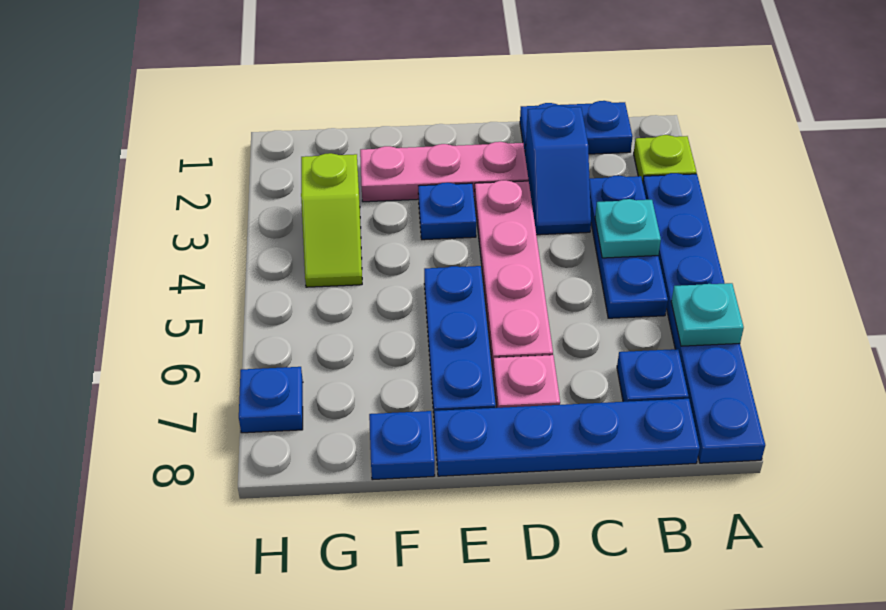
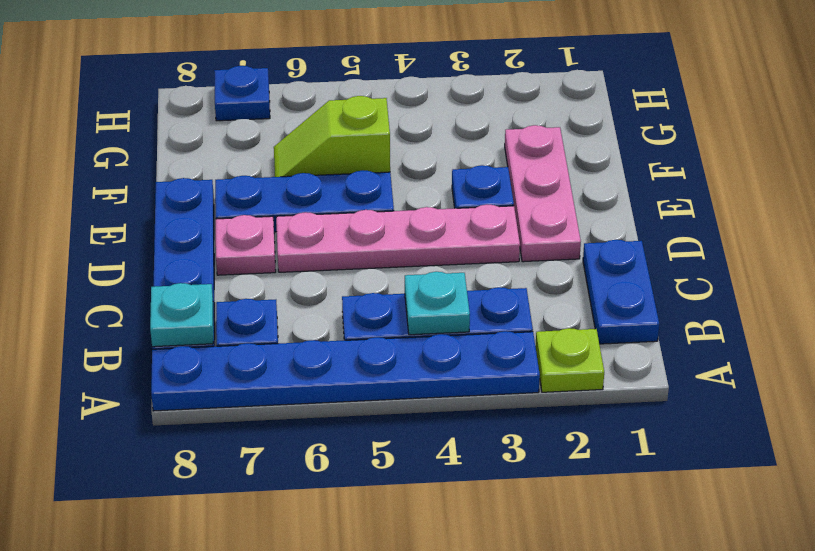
cyan 1x1 plate [671,283,744,346] -> cyan 1x1 plate moved to [150,283,213,347]
blue 1x2 slope [525,105,591,235] -> none
blue 1x1 plate [369,411,435,480] -> none
lime 1x2 slope [301,153,362,287] -> lime 1x2 slope moved to [274,96,390,177]

